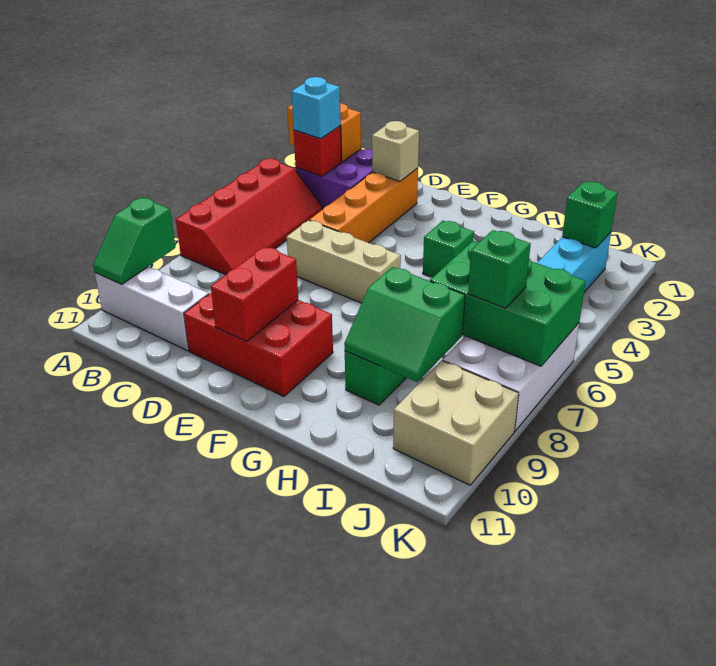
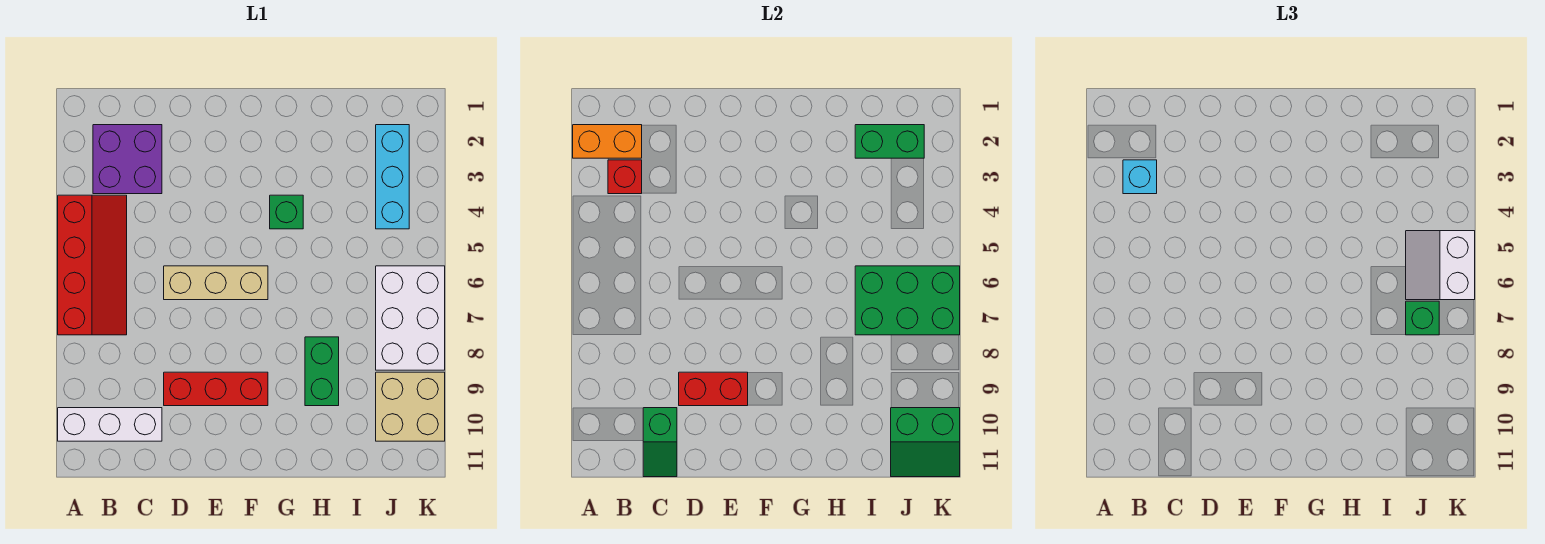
green 1x2 slope [93,198,175,284] -> green 1x2 slope moved to [643,408,677,477]
orange 1x4 brick [309,168,418,243] -> none
tan 1x1 brick [372,121,419,181] -> none
red 2x3 brick [184,293,333,397] -> red 1x3 brick [164,372,268,406]
red 1x2 brick [211,247,298,342] -> red 1x2 brick turned to [679,372,748,406]
green 2x2 slope [344,267,465,382] -> green 2x2 slope moved to [891,408,960,477]
green 1x1 brick [562,182,618,248] -> green 1x2 brick [855,125,924,158]
none -> white 2x2 slope [1406,231,1475,300]

